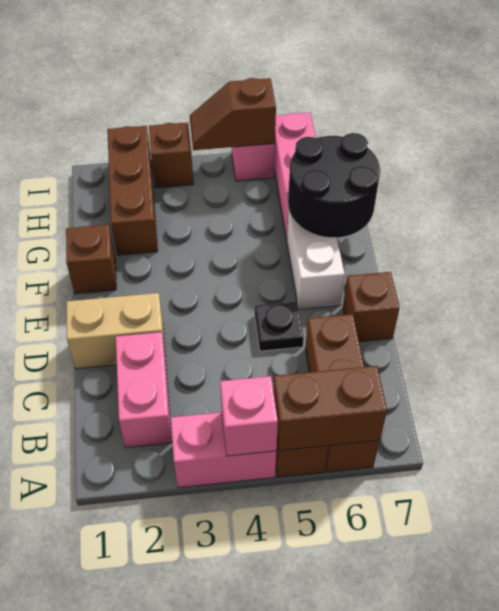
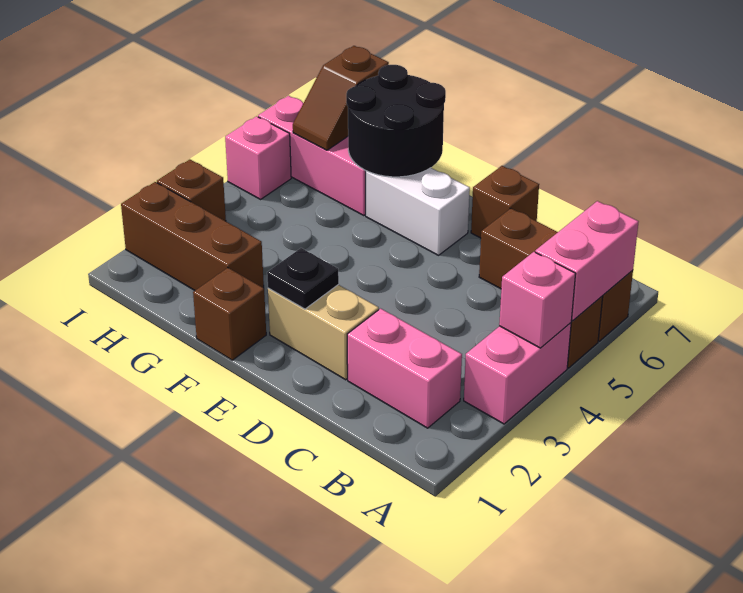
brown 1x2 brick [273,366,387,451] -> pink 1x2 brick [535,201,638,321]
tan 1x2 brick [67,293,166,369] -> tan 1x2 brick turned to [268,285,379,380]
black 1x1 plate [255,302,304,351] -> black 1x1 plate moved to [267,248,339,309]
brown 1x2 slope [190,78,276,150] -> brown 1x2 slope moved to [293,46,389,150]

